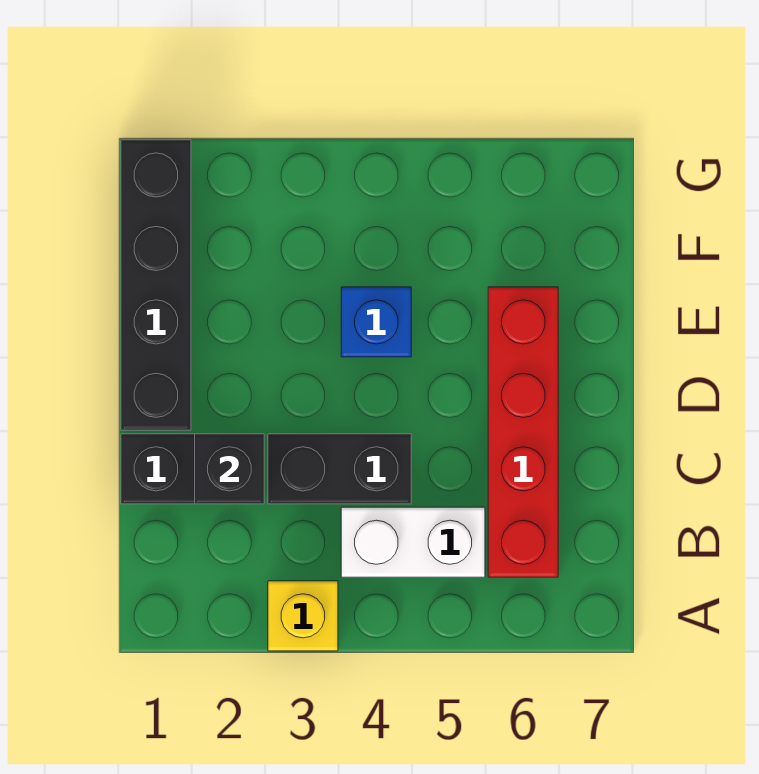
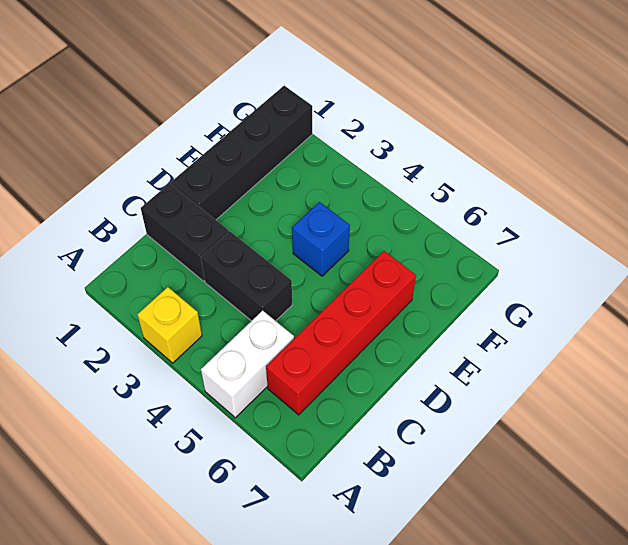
white 1x2 brick [341,507,485,577] -> white 1x2 brick turned to [201,311,294,418]
black 1x1 brick [195,434,264,504] -> none

